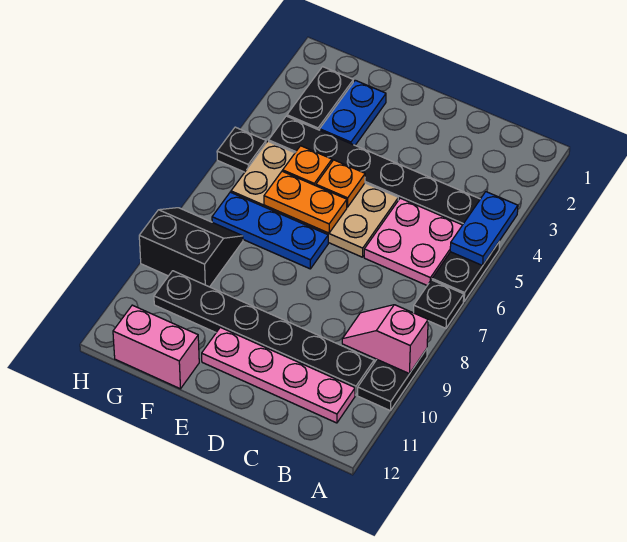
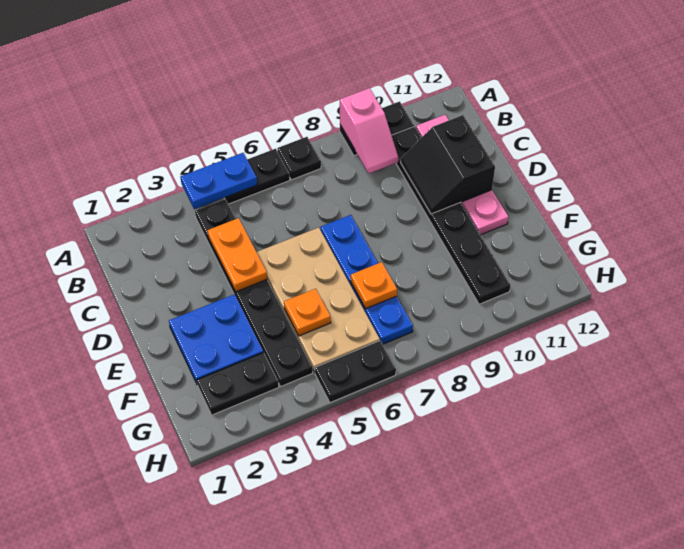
pink 2x2 plate [364,198,462,285] -> none
orange 1x1 plate [316,160,365,207] -> orange 1x1 plate moved to [351,262,397,309]
orange 1x2 plate [264,171,347,233] -> orange 1x2 plate moved to [207,218,267,292]
blue 1x3 plate [212,192,328,269] -> blue 1x4 plate [320,215,413,344]
blue 1x2 plate [320,80,386,145] -> blue 2x2 plate [169,294,263,385]
pink 1x2 brick [113,305,199,389] -> none
black 2x2 slope [139,208,243,287] -> black 2x2 slope moved to [401,115,495,214]
black 1x1 plate [217,127,266,172] -> black 1x2 plate [315,341,396,403]

